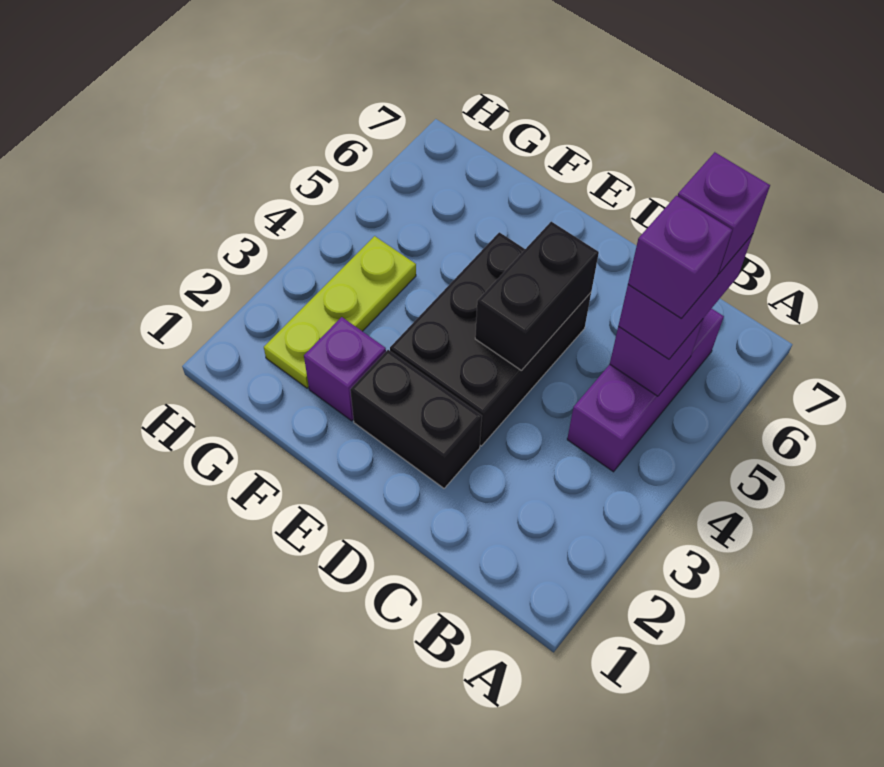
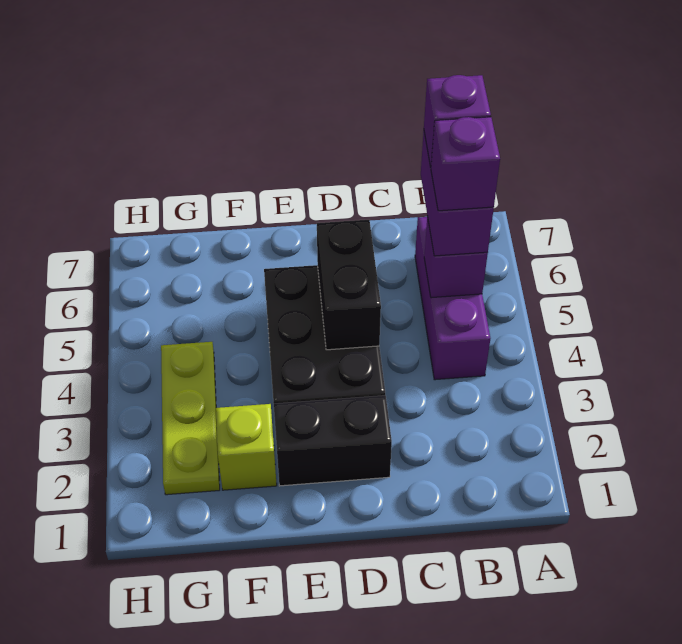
purple 1x1 brick [304,317,386,421] -> lime 1x1 brick [216,404,277,490]

